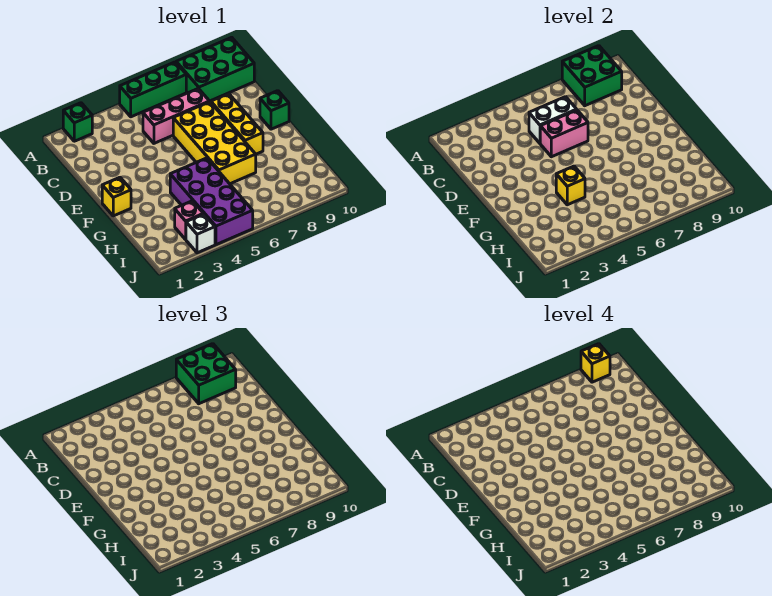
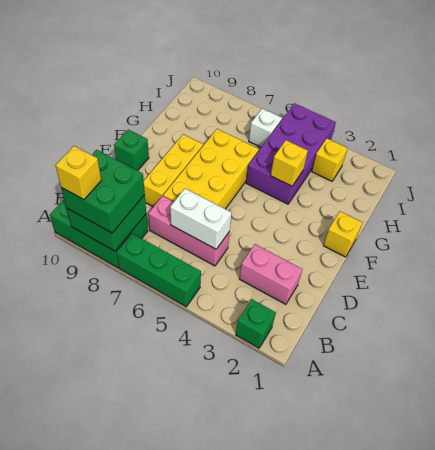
pink 1x2 brick [540,110,588,157] -> pink 1x2 brick moved to [239,244,302,304]
pink 1x1 brick [175,201,203,239] -> yellow 1x1 brick [312,138,348,181]
white 1x1 brick [186,214,215,253] -> white 1x1 brick moved to [249,108,282,147]

